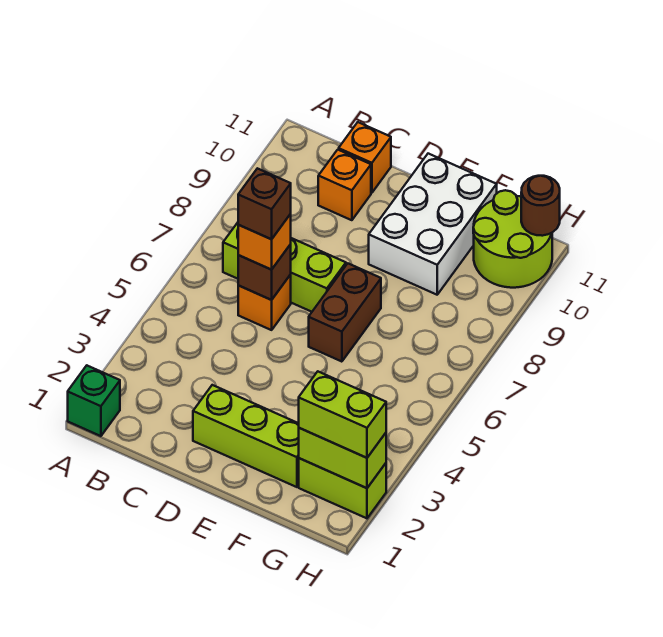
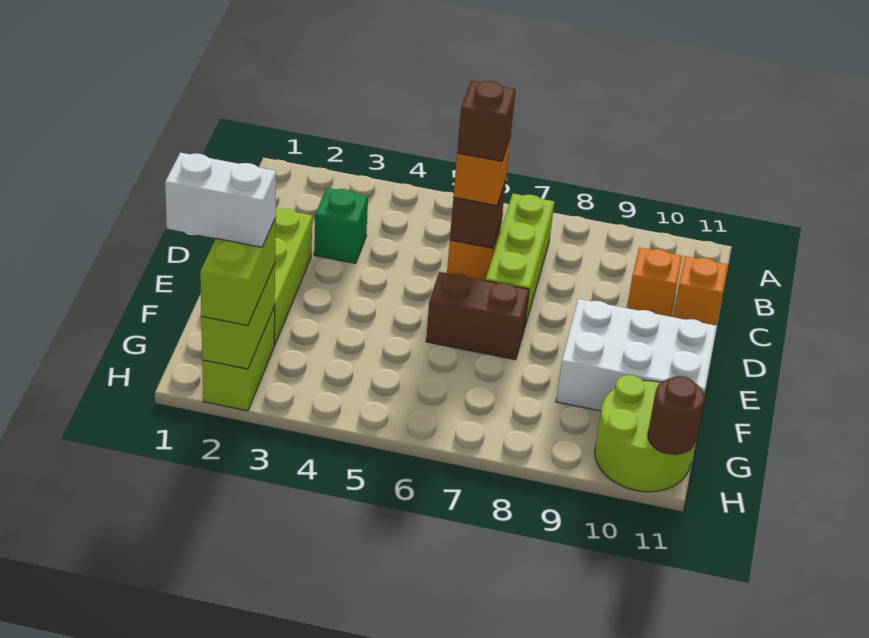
green 1x1 brick [68,366,120,436] -> green 1x1 brick moved to [314,188,368,263]
none -> white 1x2 brick [165,153,276,247]

